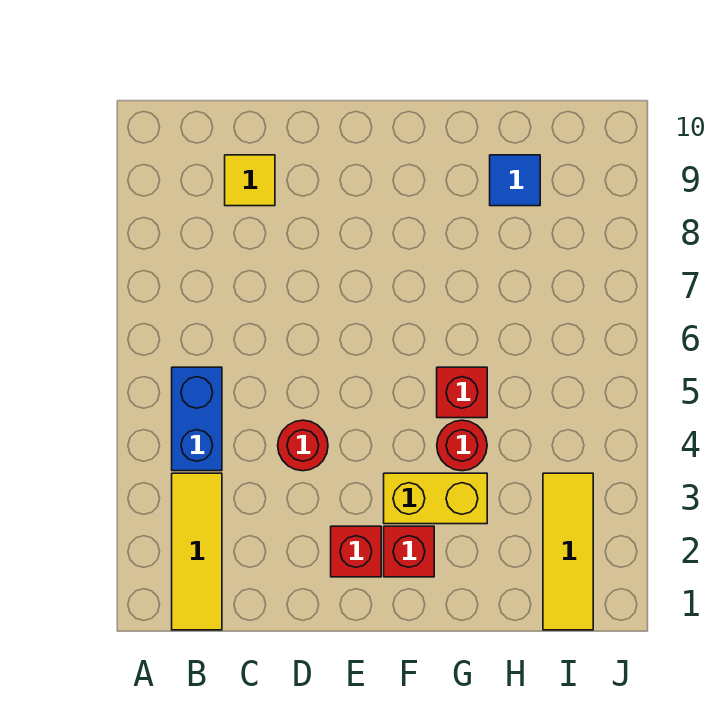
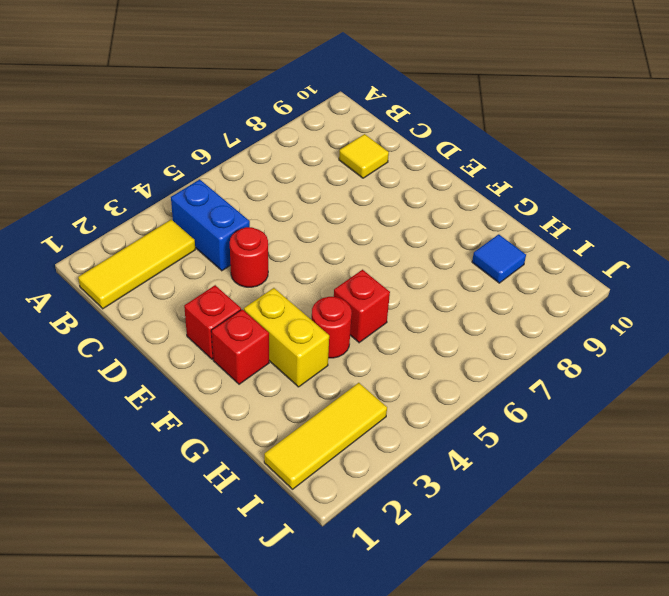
blue 1x2 brick [172,367,222,471] -> blue 1x2 brick turned to [171,179,250,271]

